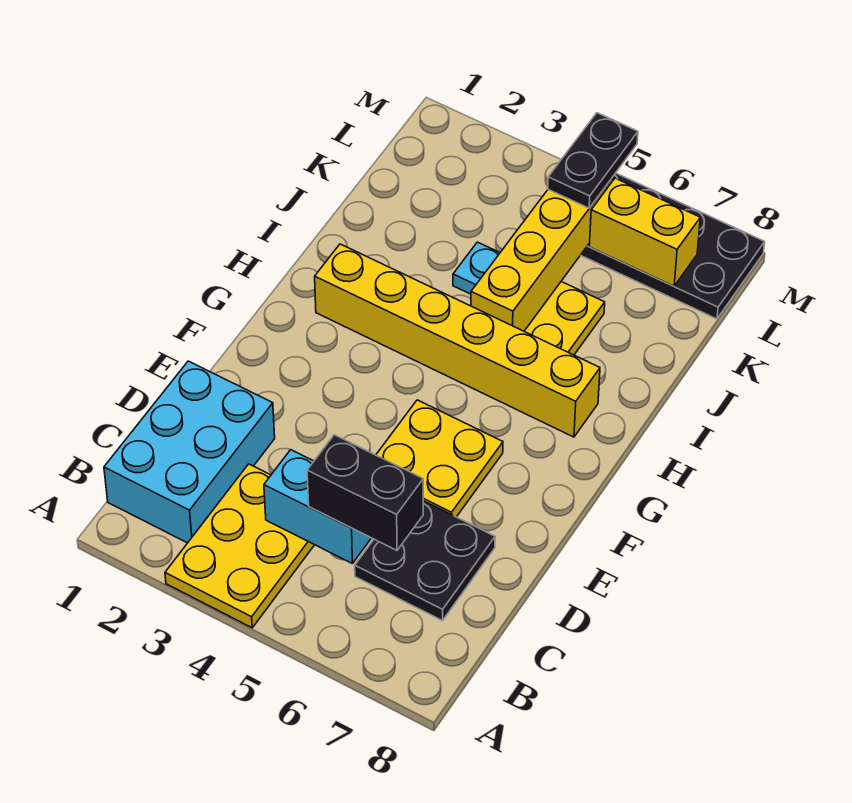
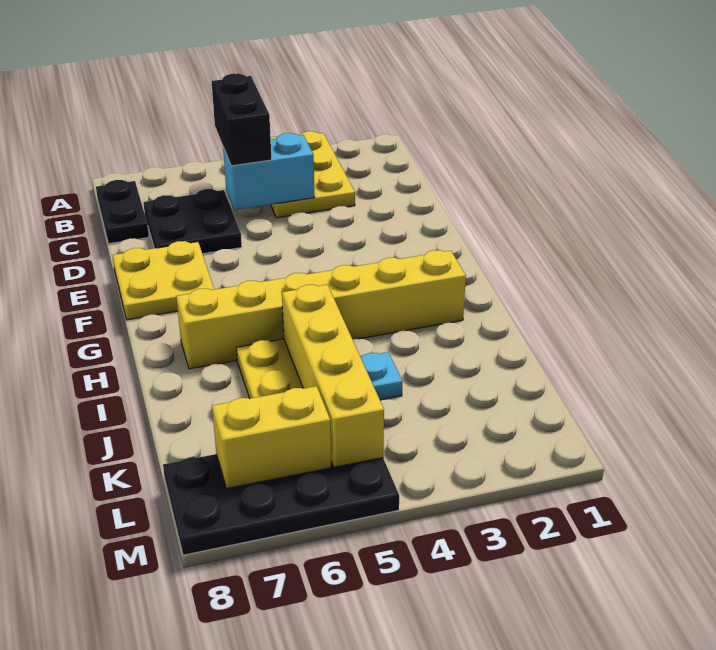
cyan 2x3 brick [104,361,275,543] -> none
black 1x2 brick [307,435,423,550] -> black 1x2 brick turned to [212,73,272,166]
yellow 2x2 plate [376,400,503,517] -> yellow 2x2 plate moved to [112,241,214,320]
black 1x2 plate [548,113,638,208] -> black 1x2 plate moved to [96,180,149,244]

